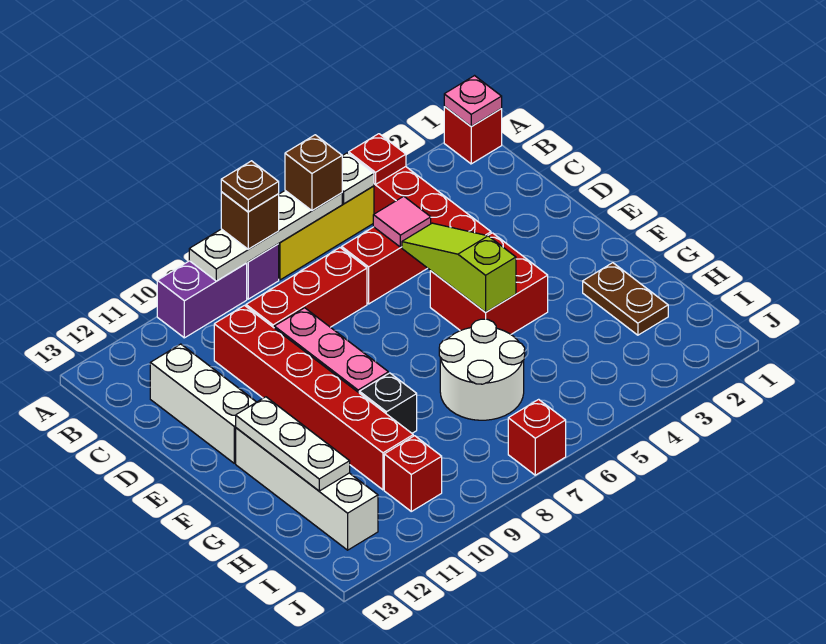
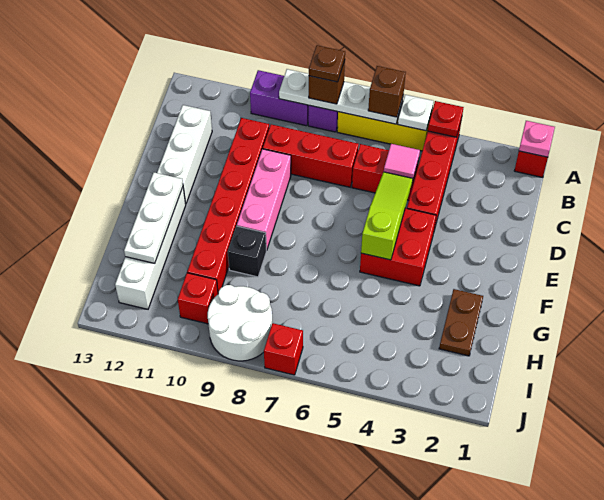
white 2x2 round brick [439,319,525,420] -> white 2x2 round brick moved to [208,285,272,361]

